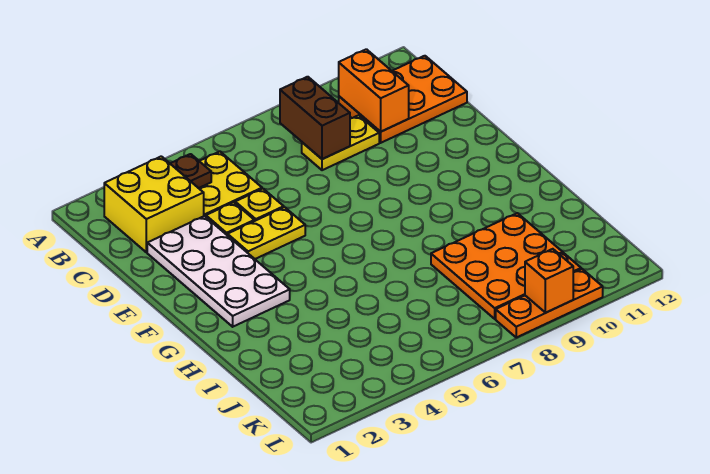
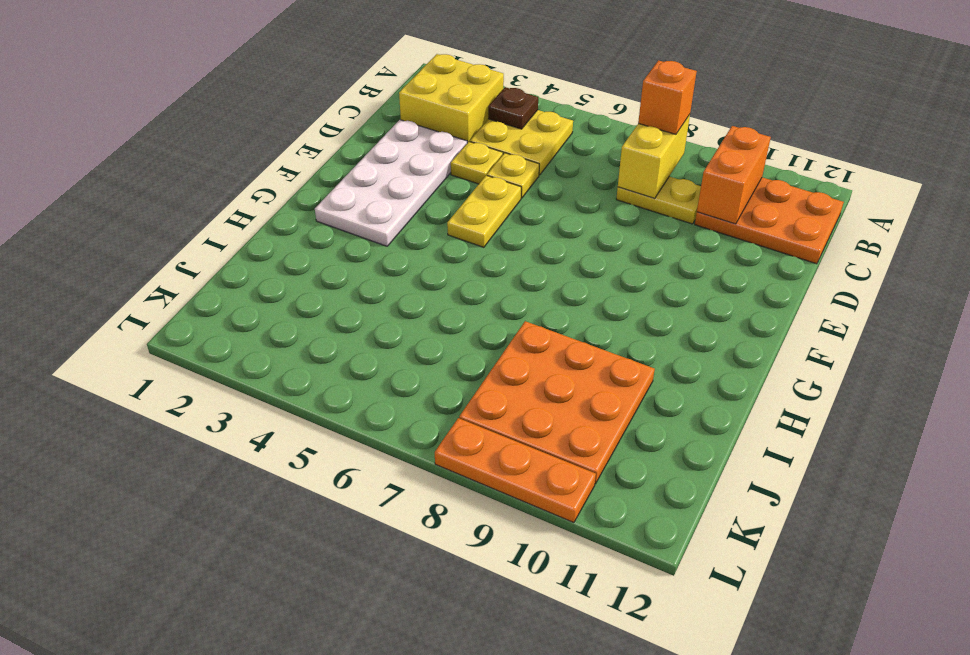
brown 1x2 brick [280,77,350,159] -> yellow 1x2 brick [618,115,690,199]
yellow 1x2 plate [228,207,305,259] -> yellow 1x2 plate turned to [447,175,521,247]
orange 1x1 brick [525,249,573,313] -> orange 1x1 brick moved to [638,60,697,134]

